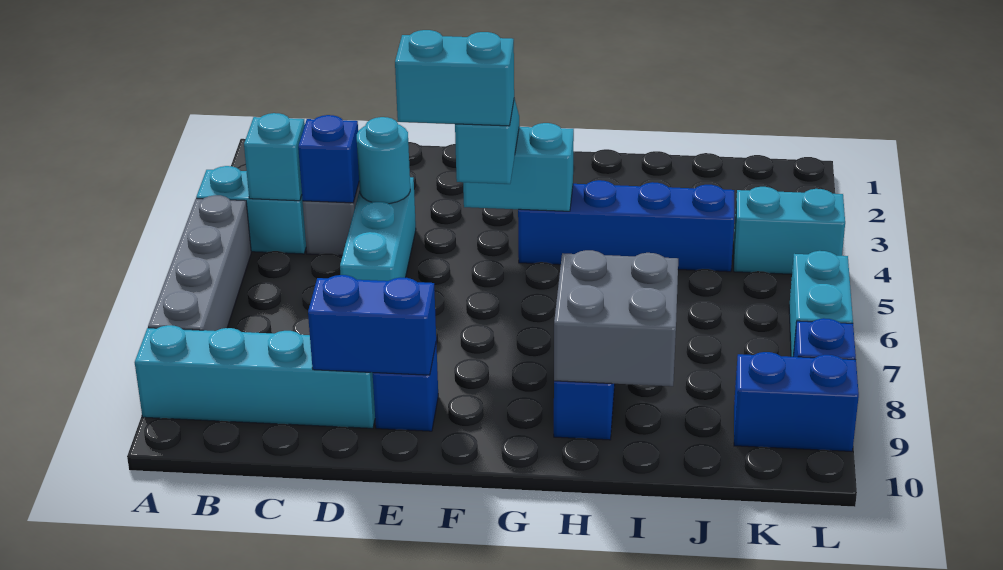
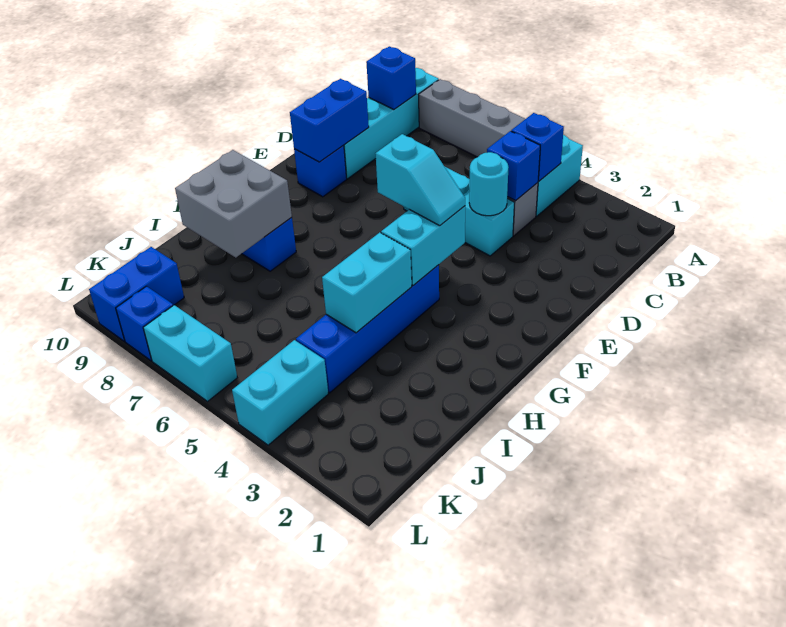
cyan 1x1 brick [244,113,305,201] -> blue 1x1 brick [511,113,564,181]
none -> blue 1x1 brick [366,46,416,110]
cyan 1x2 brick [395,30,514,126] -> cyan 1x2 brick moved to [322,232,412,333]

